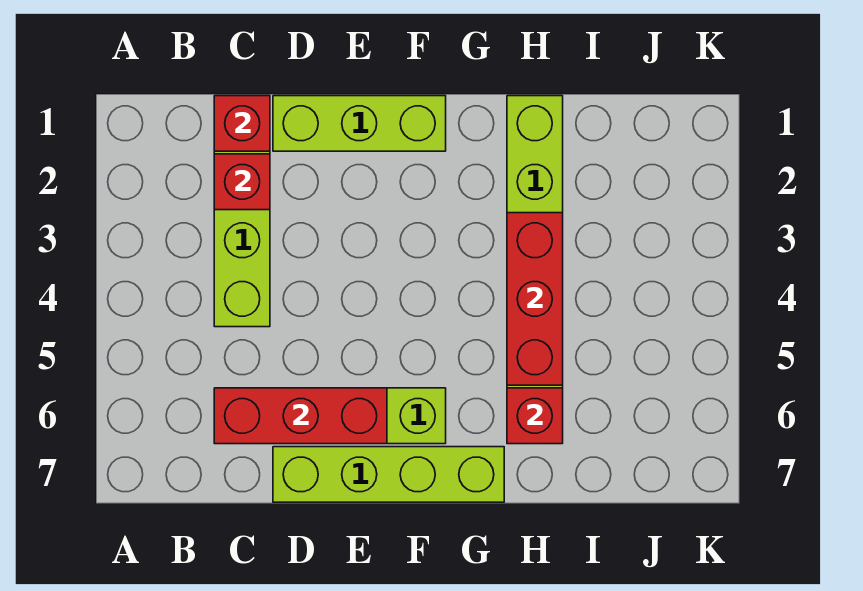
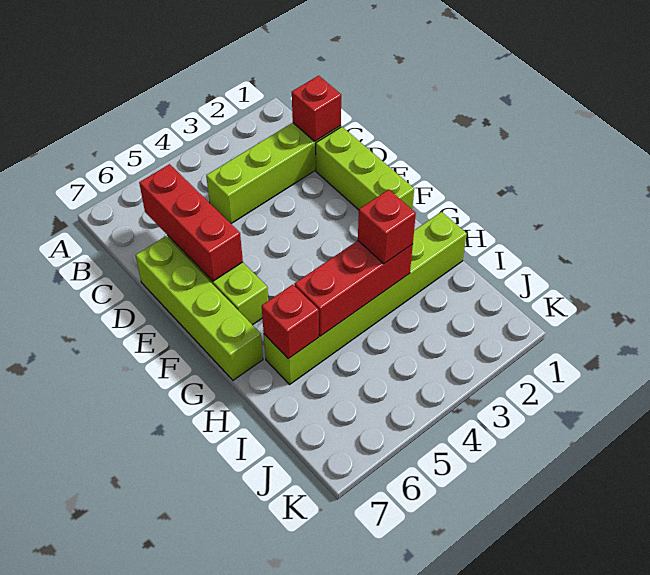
red 1x1 brick [214,154,270,210] -> red 1x1 brick moved to [358,190,416,264]

